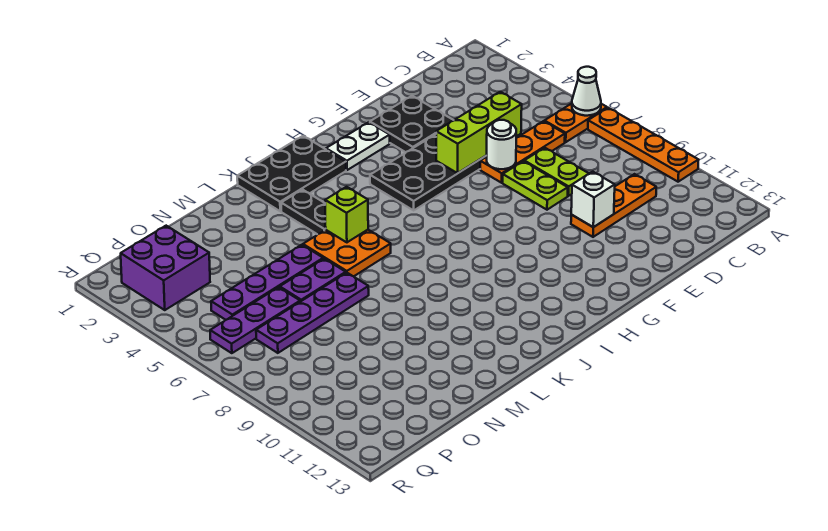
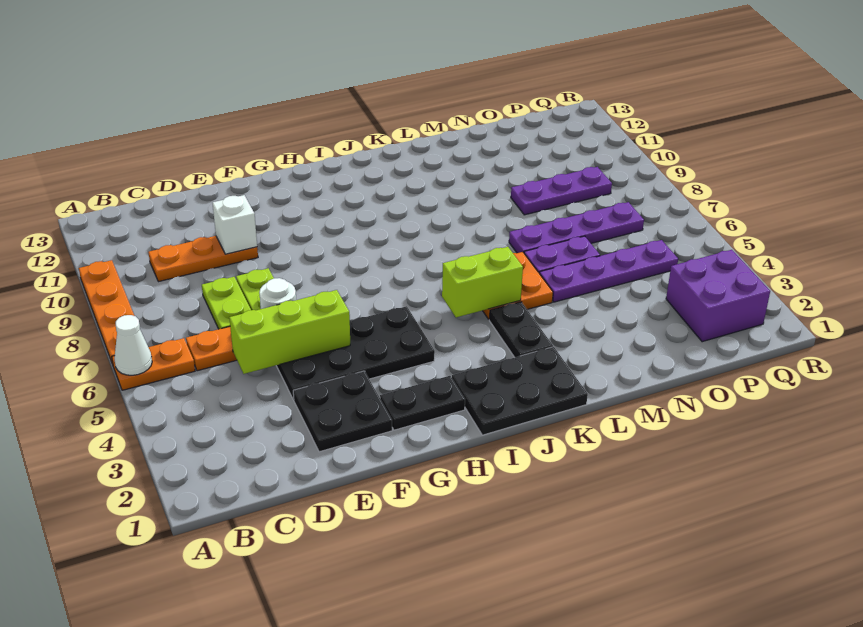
white 1x2 plate [326,122,390,170] -> black 1x2 plate [380,376,465,430]
lime 1x1 brick [325,187,368,242] -> lime 1x2 brick [442,247,523,317]
purple 1x3 plate [210,287,300,353] -> purple 1x3 plate moved to [511,167,612,215]

